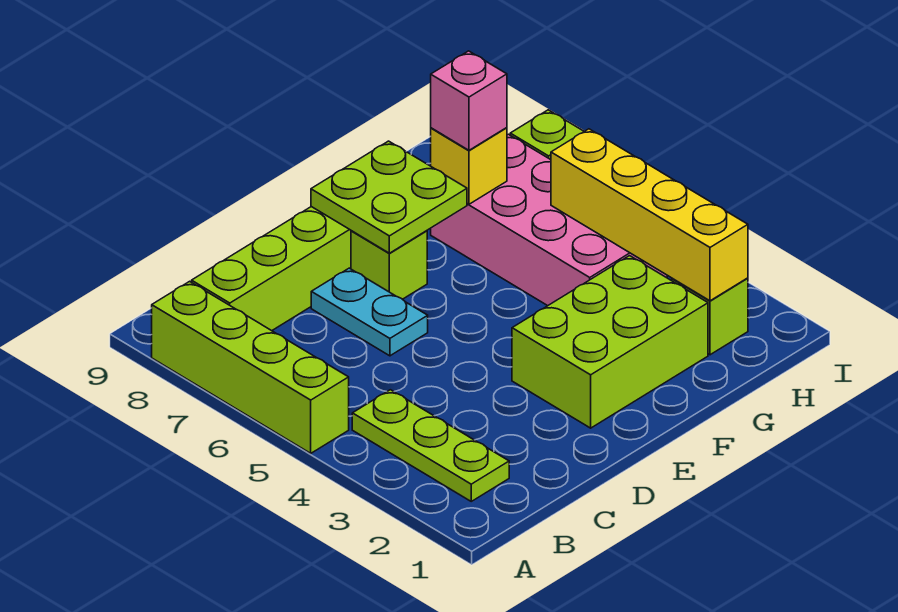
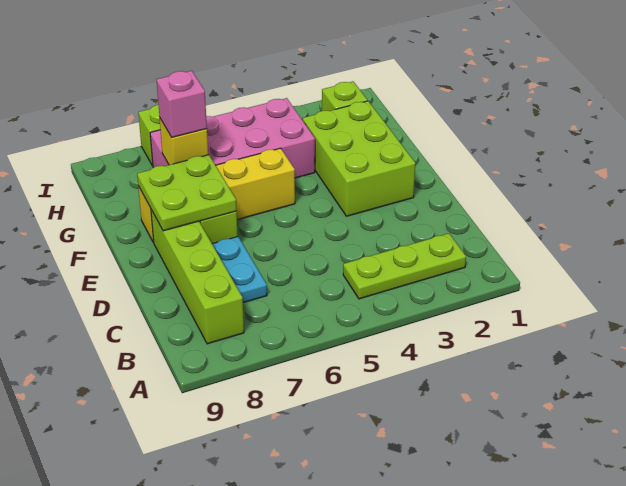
lime 1x4 brick [152,281,349,453] -> none
cyan 1x2 plate [311,268,428,356] -> cyan 1x2 plate turned to [212,237,267,303]
yellow 1x4 brick [551,129,748,301] -> yellow 1x4 brick moved to [138,148,295,242]

